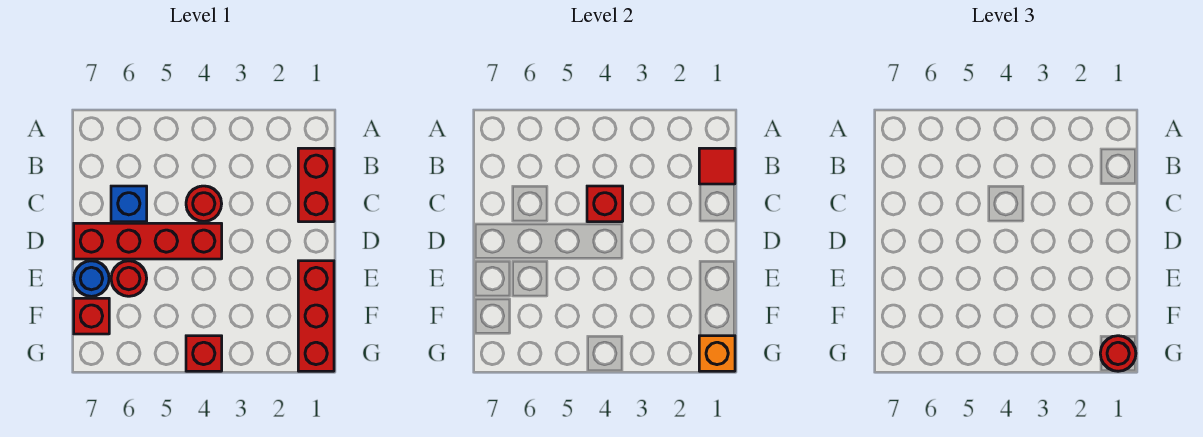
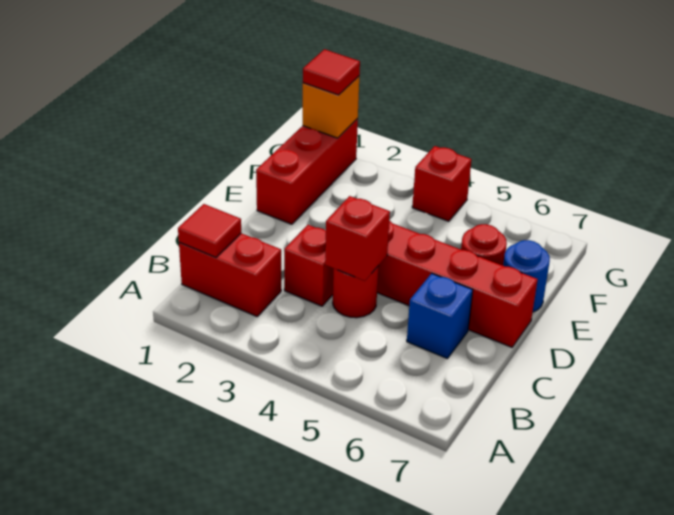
red 1x2 brick [298,148,334,222] -> red 1x2 brick turned to [179,233,281,316]
red 1x1 brick [74,298,109,334] -> red 1x1 brick moved to [284,225,333,306]
red 1x1 round brick [1100,336,1136,371] -> red 1x1 tile [303,49,360,95]

